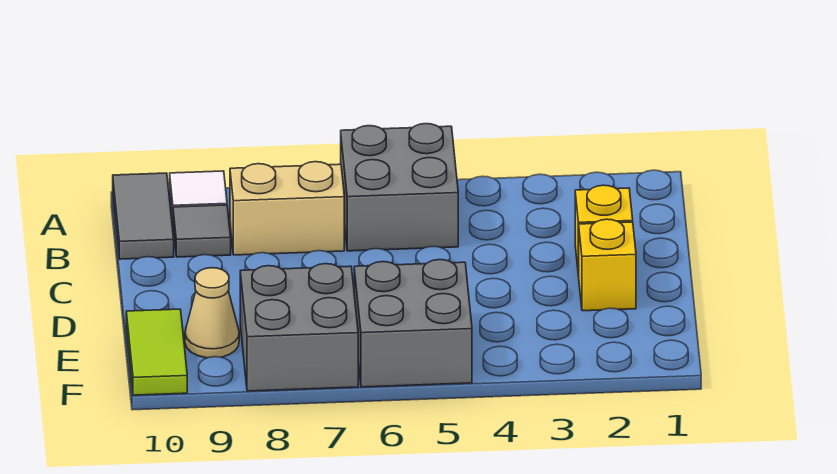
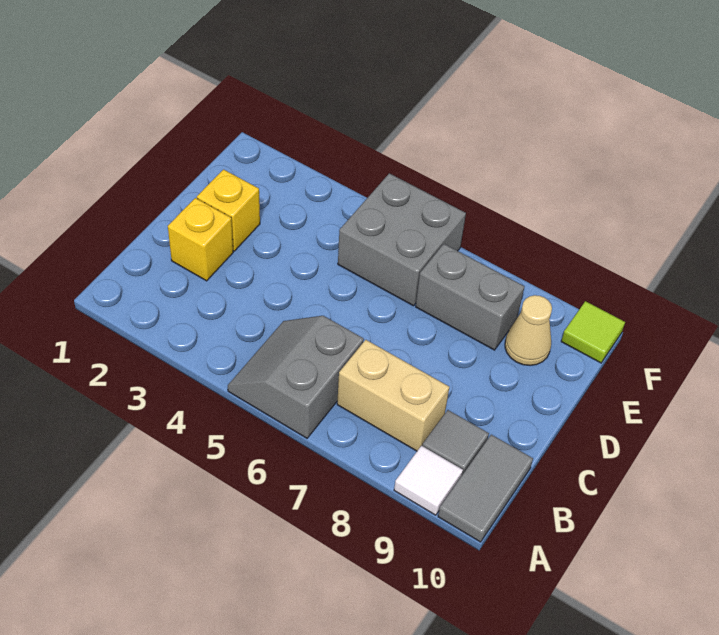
grey 2x2 brick [341,124,458,251] -> grey 2x2 slope [228,316,364,438]
grey 2x2 brick [240,264,358,391] -> grey 1x2 brick [416,244,525,350]
lime 1x2 tile [126,309,187,395] -> lime 1x1 tile [561,301,625,363]

